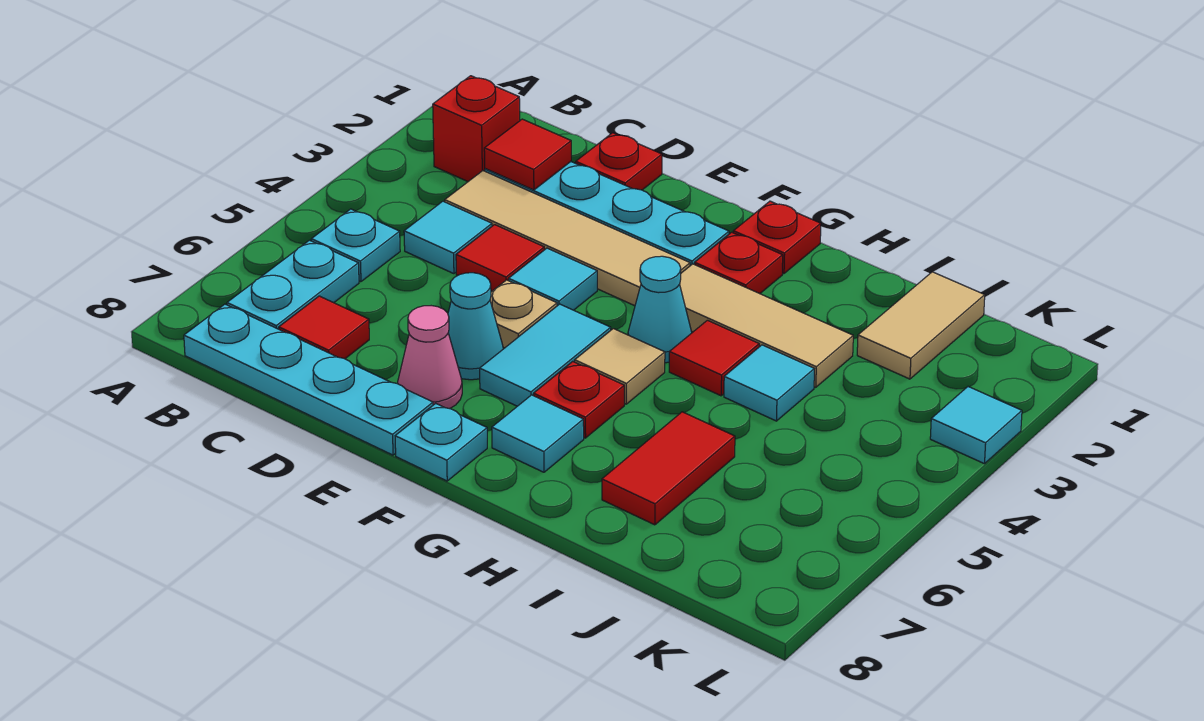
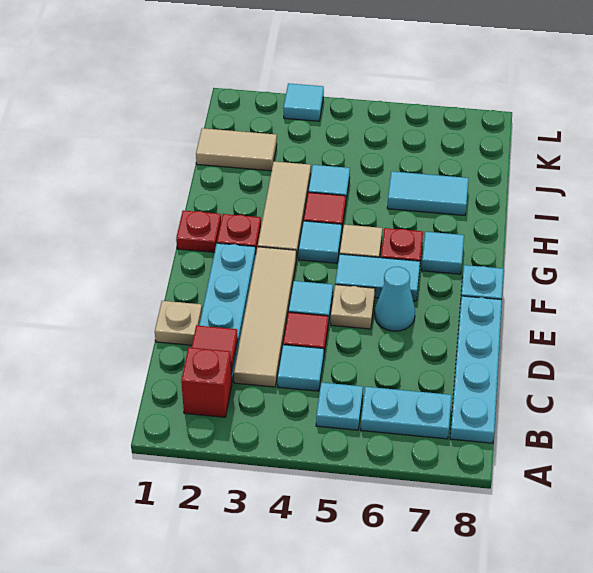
red 1x1 tile [279,296,369,359] -> none
red 1x1 plate [576,133,662,190] -> tan 1x1 plate [155,301,202,345]
pink 1x1 cone [398,306,462,409] -> none
cyan 1x1 cone [628,256,692,363] -> cyan 1x1 tile [299,221,342,263]
red 1x2 tile [602,412,735,525] -> cyan 1x2 tile [387,171,469,215]

